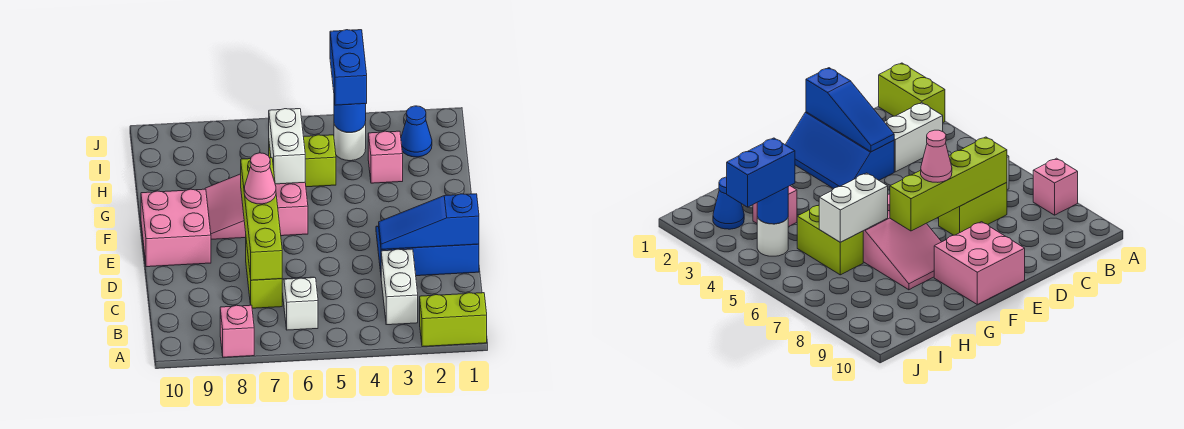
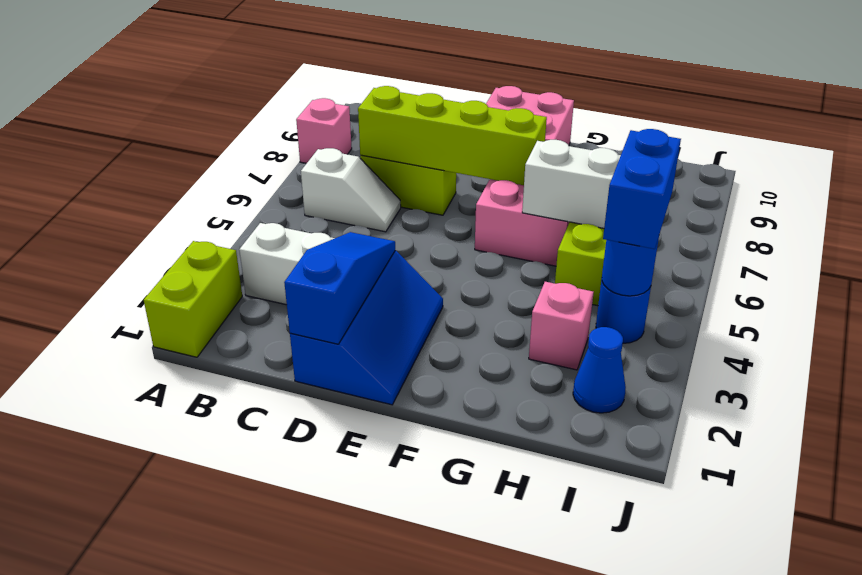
pink 1x1 cone [244,153,276,204] -> none
white 1x1 round brick [334,121,366,161] -> blue 1x1 round brick [596,280,651,343]
blue 1x2 brick [330,30,367,105] -> blue 1x2 brick turned to [603,129,681,249]

